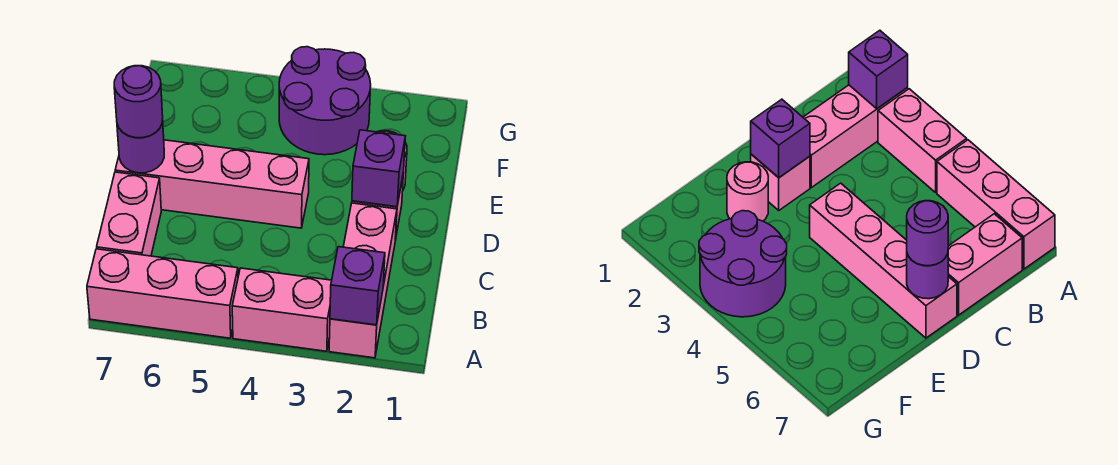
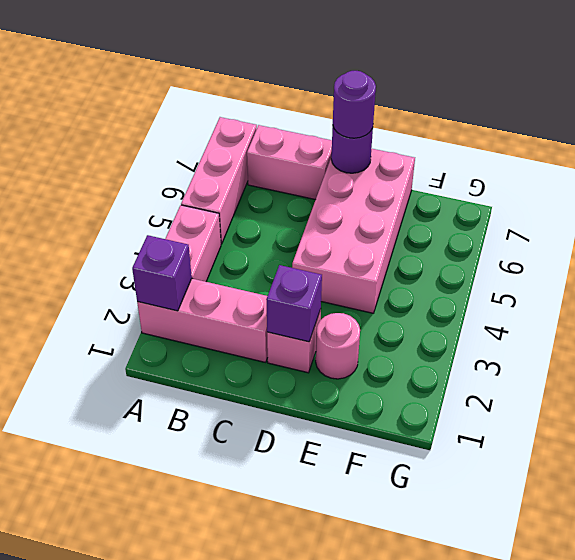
pink 1x4 brick [115,140,309,228] -> pink 2x4 brick [292,149,415,313]
purple 2x2 round brick [279,47,371,155] -> none

